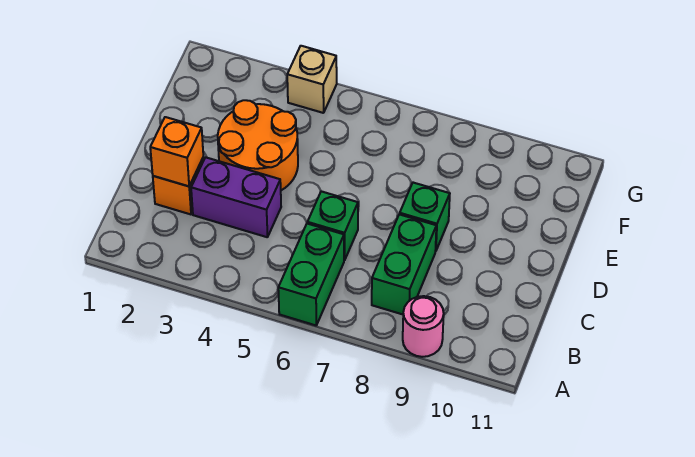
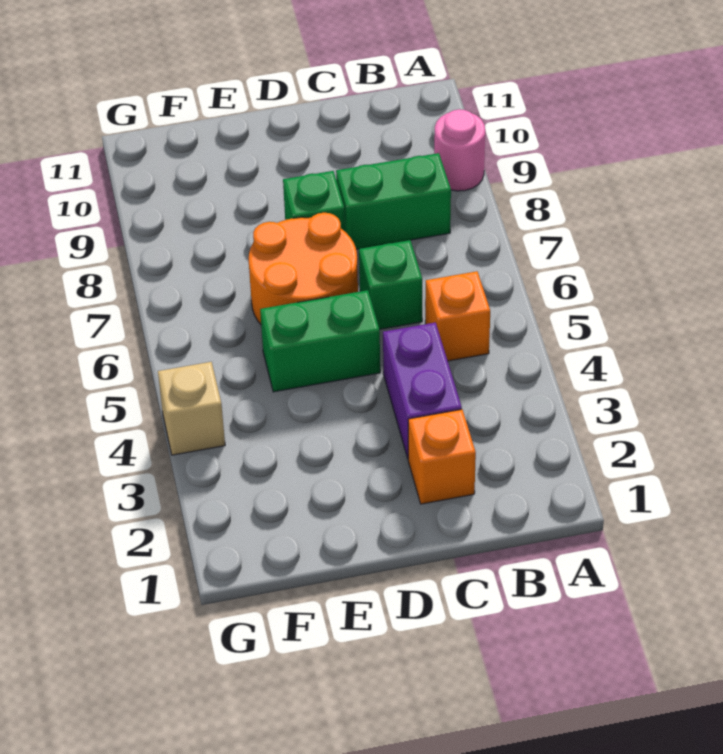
green 1x2 brick [278,224,344,325] -> green 1x2 brick moved to [260,290,380,392]
orange 1x1 brick [150,117,203,186] -> orange 1x1 brick moved to [425,271,490,361]
orange 2x2 round brick [218,100,298,190] -> orange 2x2 round brick moved to [249,213,358,324]

